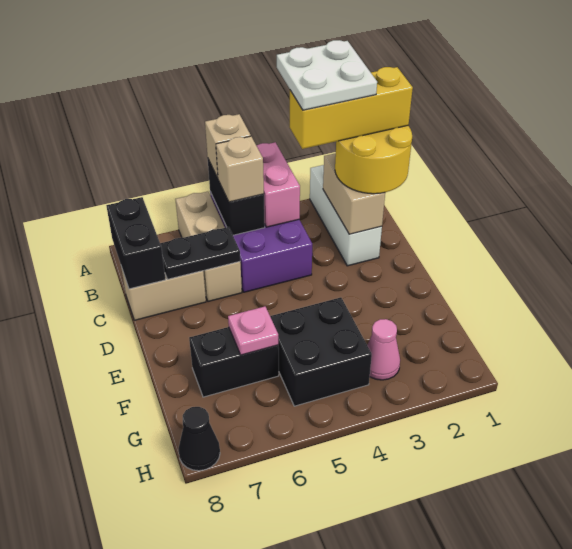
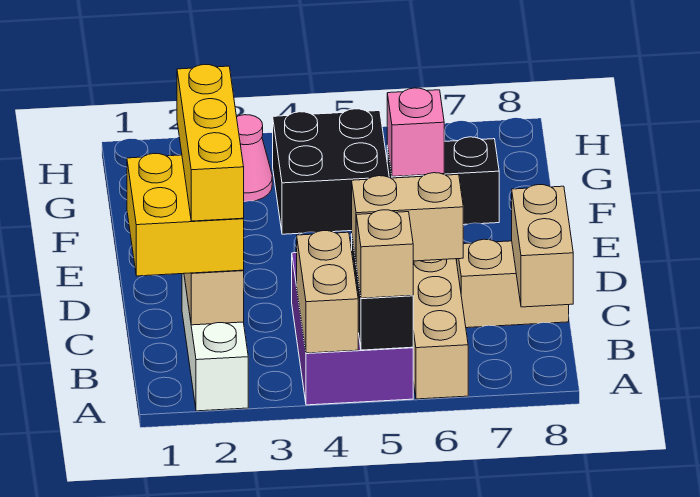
white 2x2 plate [277,40,377,110] -> none
pink 1x2 brick [256,142,300,227] -> tan 1x2 brick [297,231,358,353]
yellow 2x2 round brick [335,126,412,194] -> yellow 2x2 brick [127,154,244,276]
yellow 1x3 brick [290,67,413,149] -> yellow 1x3 brick turned to [177,64,244,221]
tan 1x1 brick [216,136,264,202] -> tan 1x2 brick [352,173,463,261]
black 1x2 brick [106,197,166,289] -> tan 1x2 brick [512,185,573,307]
black 1x2 plate [160,227,240,279] -> none
pink 1x1 plate [228,306,278,355] -> pink 1x1 brick [387,88,444,177]
black 1x1 cone [178,407,220,471] -> none

